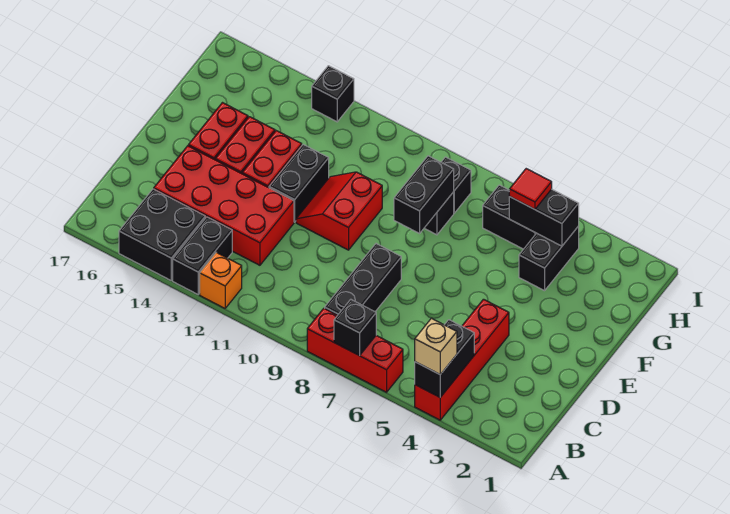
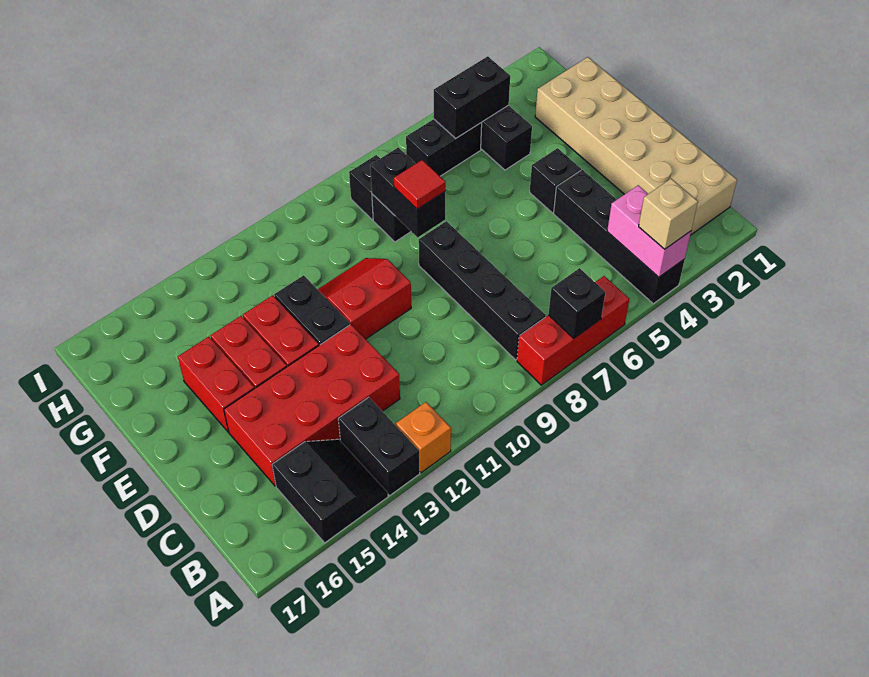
red 1x4 brick [415,299,509,420] -> black 1x4 brick [554,170,685,304]
black 1x2 brick [415,320,474,397] -> pink 1x2 brick [607,185,691,277]
black 2x2 brick [119,189,205,280] -> black 2x2 slope [272,439,388,543]
none -> tan 2x6 brick [535,57,737,235]
black 1x3 brick [325,244,401,315] -> black 1x4 brick [419,221,546,360]
red 2x2 slope [296,172,382,250] -> red 2x2 slope turned to [318,258,411,339]
red 1x1 tile [509,169,552,209] -> red 1x1 tile moved to [394,160,446,209]
black 1x1 brick [312,66,354,122] -> black 1x1 brick moved to [530,148,581,213]

